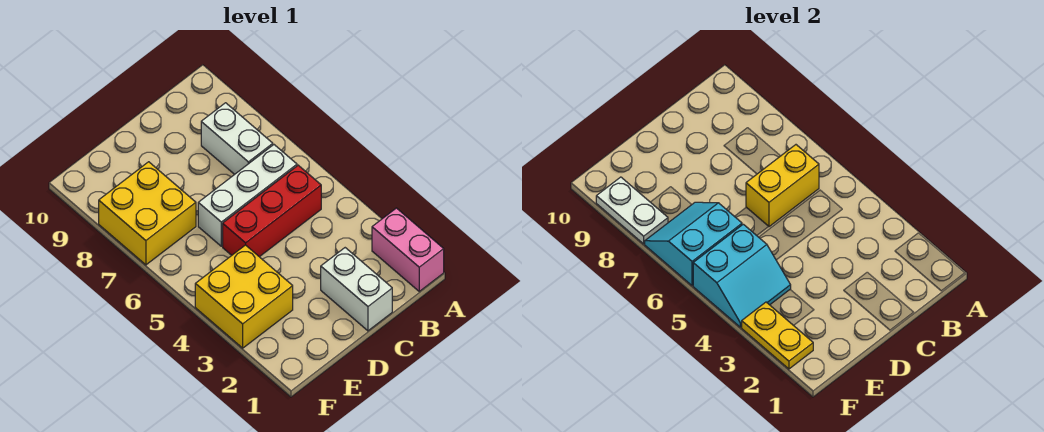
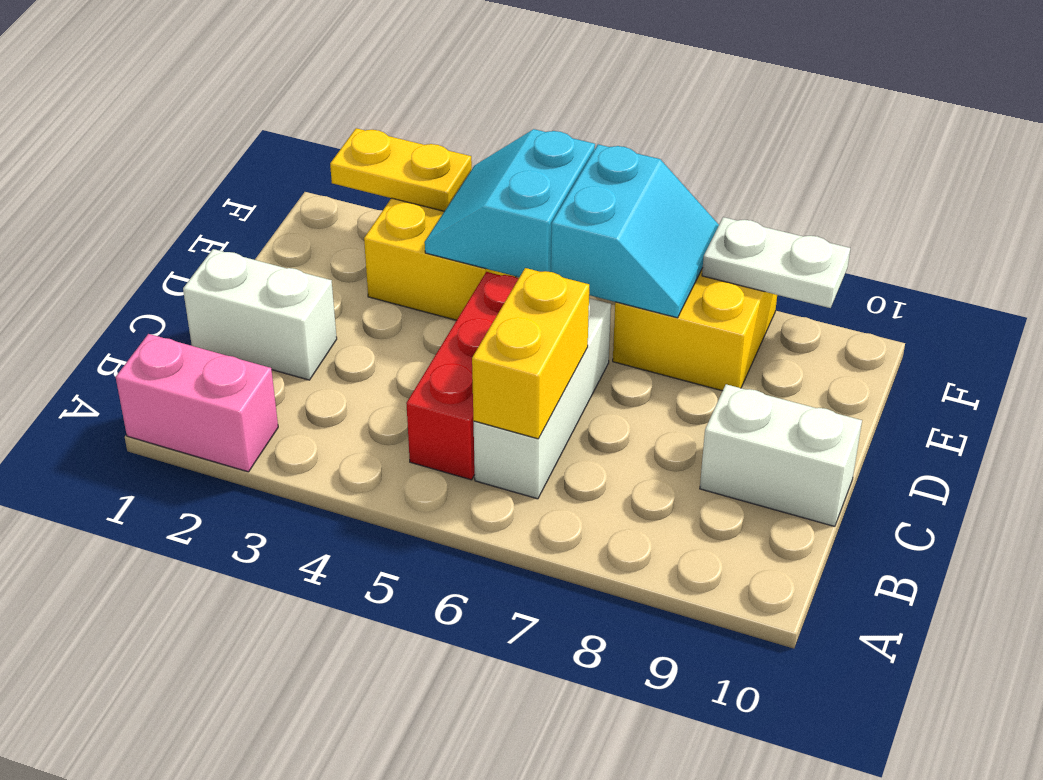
white 1x2 brick [201,103,273,174] -> white 1x2 brick moved to [700,384,862,526]

